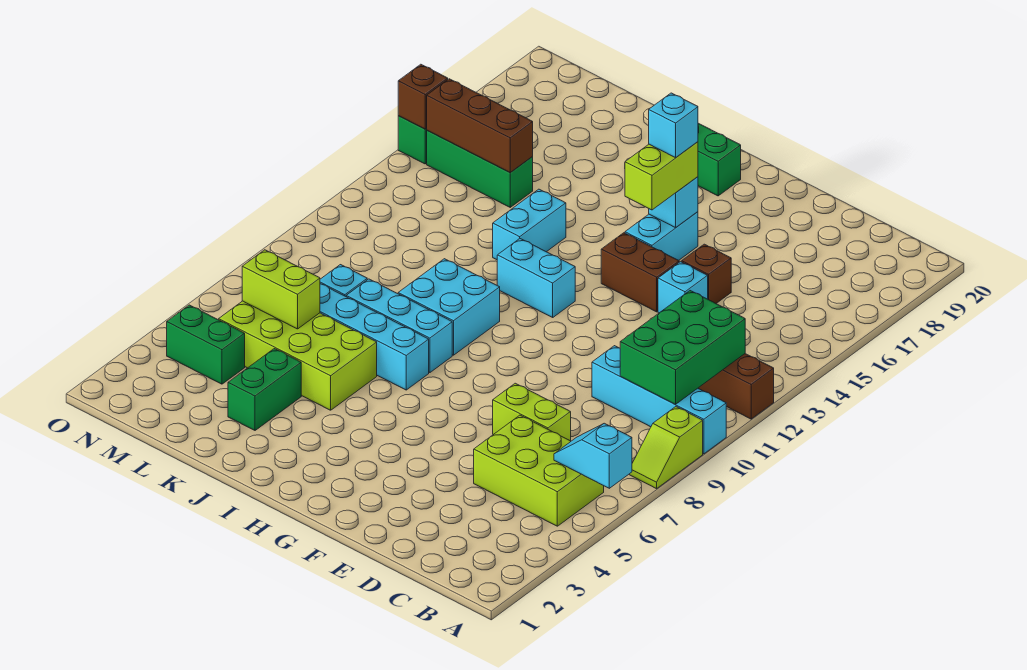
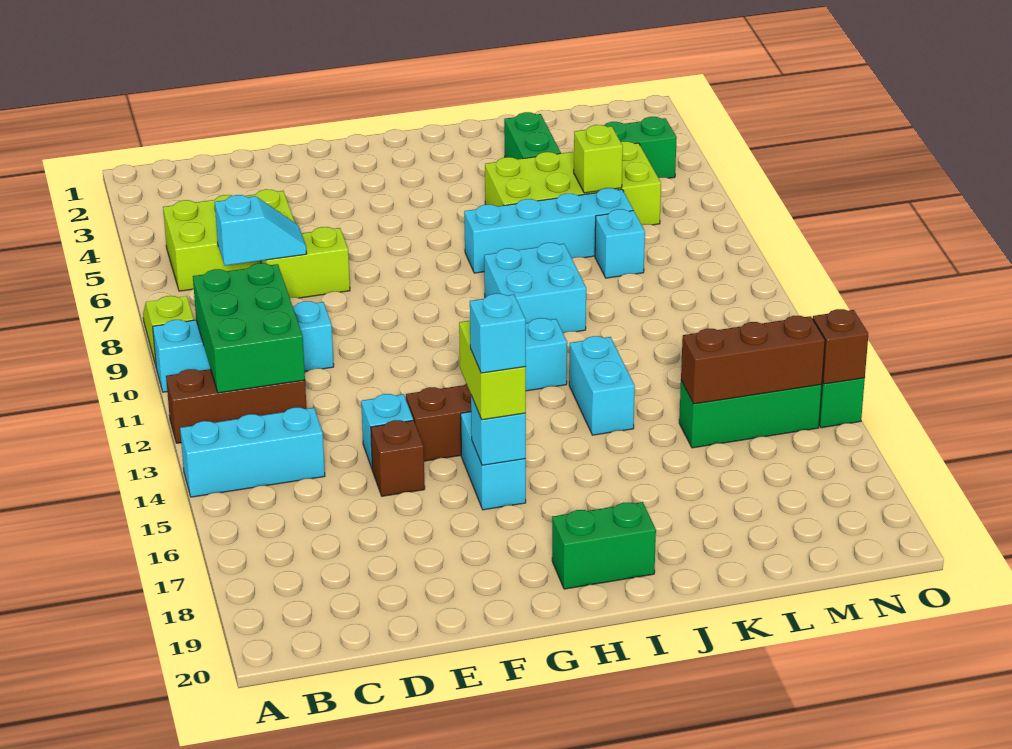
cyan 1x2 slope [554,423,632,488] -> cyan 1x2 slope moved to [215,195,307,266]
cyan 1x3 brick [346,279,452,373] -> cyan 1x3 brick moved to [180,408,325,497]
lime 1x2 brick [242,250,320,329] -> lime 1x1 brick [574,125,623,193]

